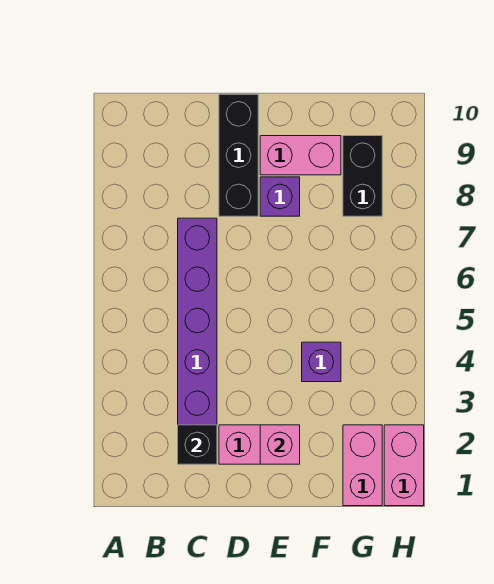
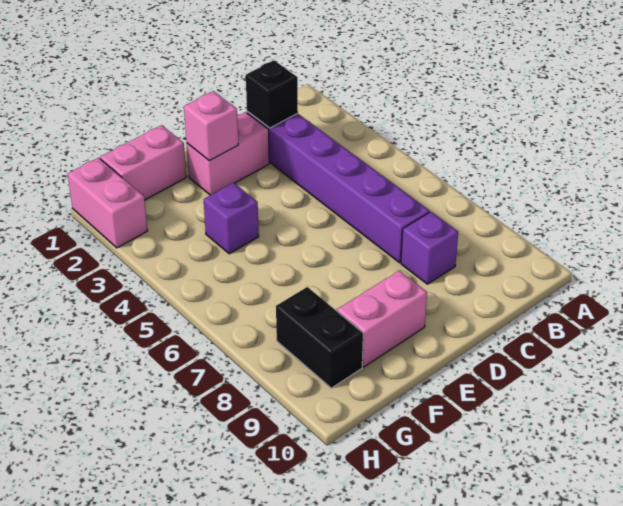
black 1x3 brick [219,94,258,216] -> none
purple 1x1 brick [260,177,300,216] -> purple 1x1 brick moved to [401,212,458,284]
pink 1x2 brick [343,425,382,506] -> pink 1x2 brick turned to [100,125,186,200]

